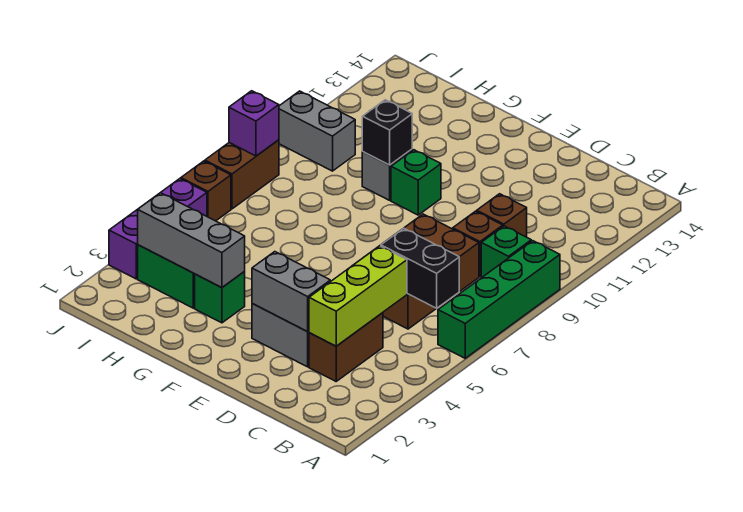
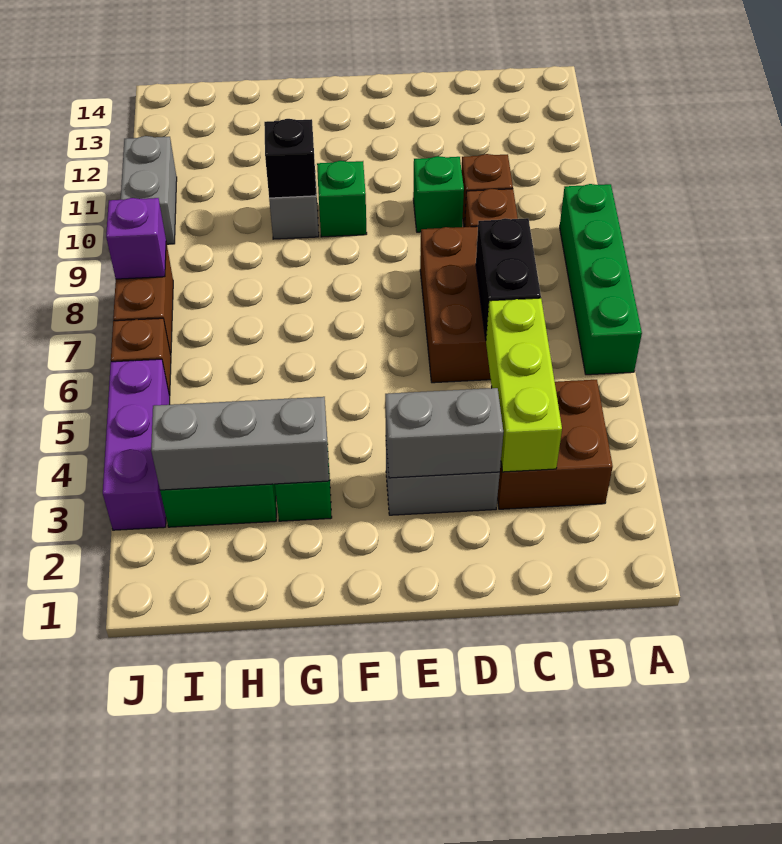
black 1x2 brick [381,228,459,308] -> black 1x2 brick turned to [476,218,541,339]
green 1x1 brick [481,226,531,278] -> green 1x1 brick moved to [413,156,464,232]
brown 1x2 brick [309,313,383,381] -> brown 2x2 brick [491,380,613,509]
grey 1x2 brick [279,91,355,171] -> grey 1x2 brick turned to [121,136,177,244]

